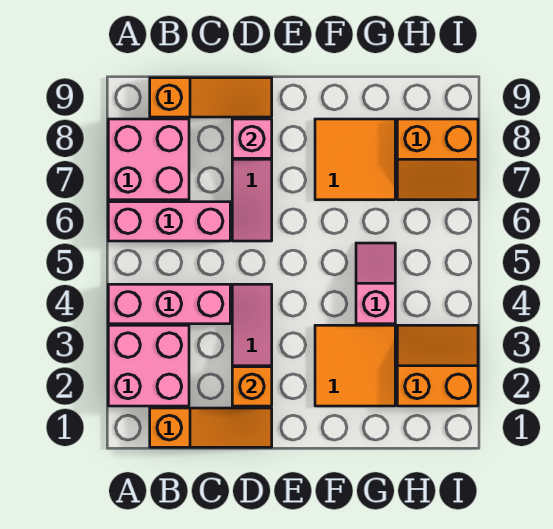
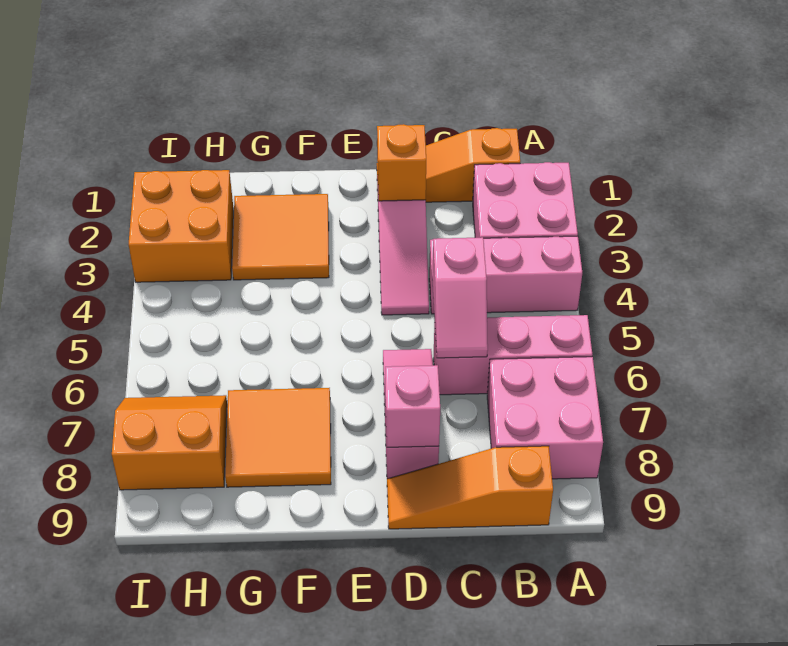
pink 1x2 slope [356,243,395,324] -> pink 1x2 slope moved to [432,237,488,358]
orange 2x2 slope [397,325,478,406] -> orange 2x2 brick [129,170,233,282]

